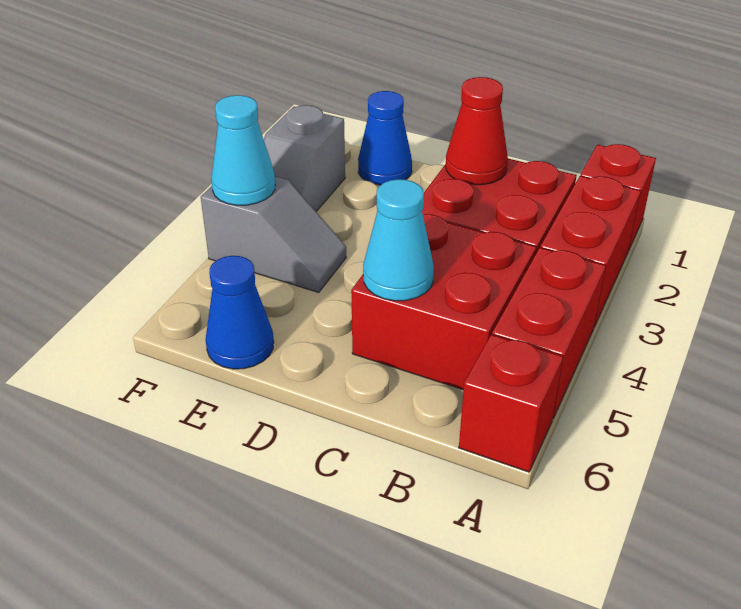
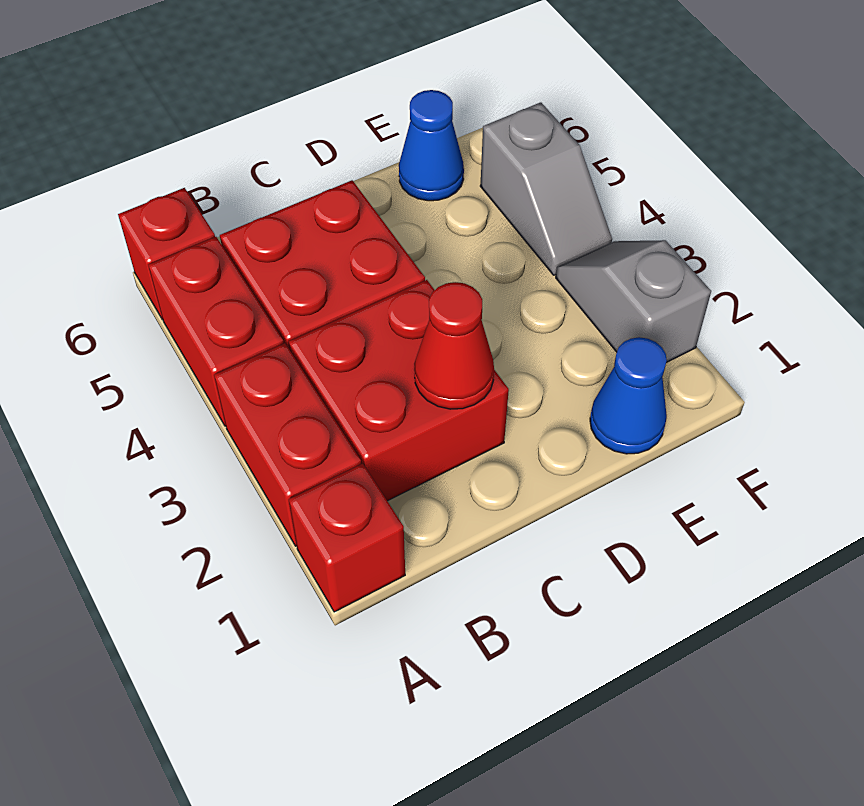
cyan 1x1 cone [363,179,434,301] -> none
grey 1x2 slope [201,176,346,292] -> grey 1x2 slope turned to [480,102,612,275]
cyan 1x1 cone [211,95,275,205] -> none

